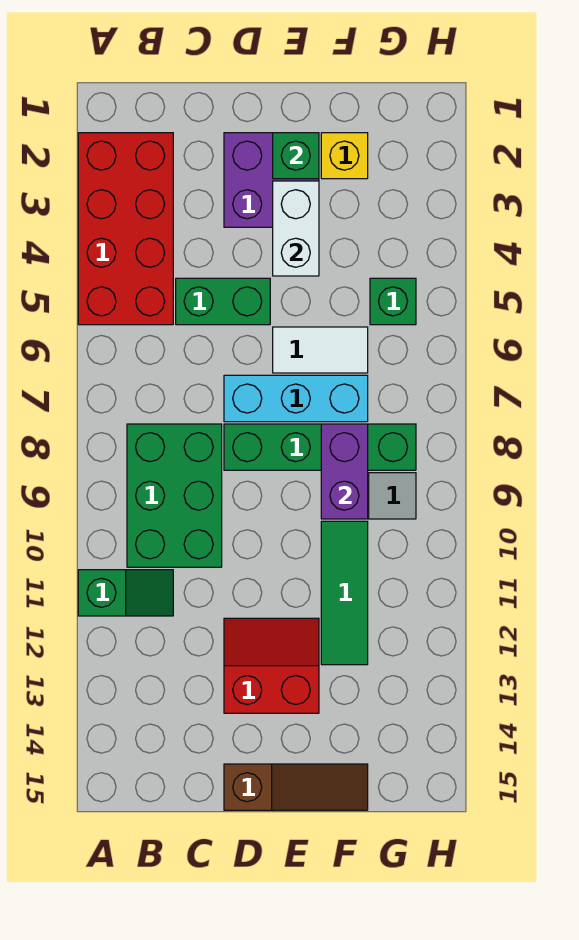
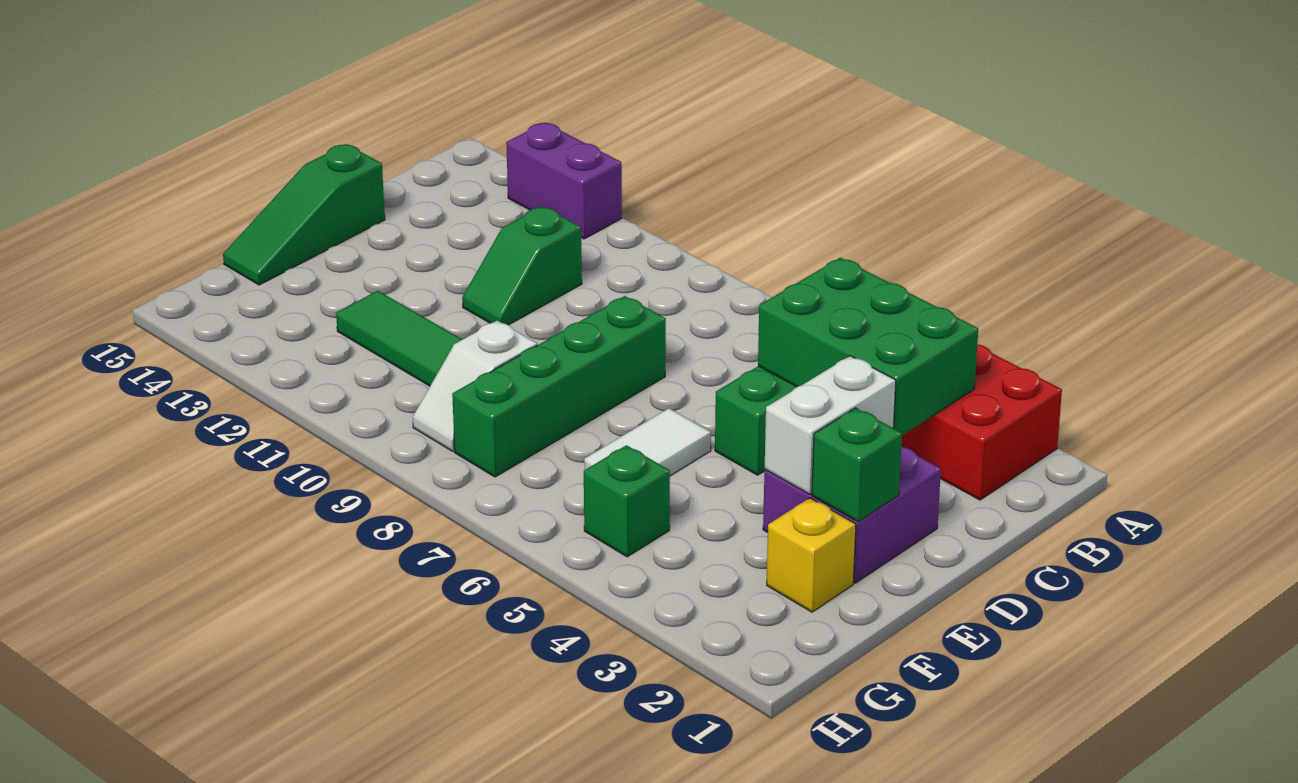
green 1x2 slope [78,570,173,616] -> green 1x2 slope moved to [462,206,582,325]
green 2x3 brick [127,424,222,567] -> green 2x3 brick moved to [758,258,978,435]
cyan 1x3 brick [224,375,368,422] -> none
red 2x2 slope [224,618,319,713] -> none
brown 1x3 slope [224,764,368,810] -> green 1x3 slope [223,144,385,285]
white 1x2 brick [273,181,319,276] -> white 1x2 brick turned to [765,356,896,494]
purple 1x2 brick [321,424,368,519] -> purple 1x2 brick moved to [506,122,622,239]

